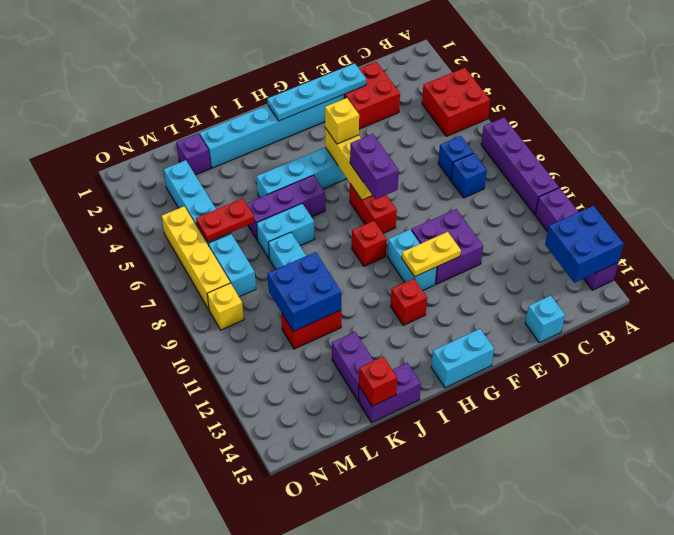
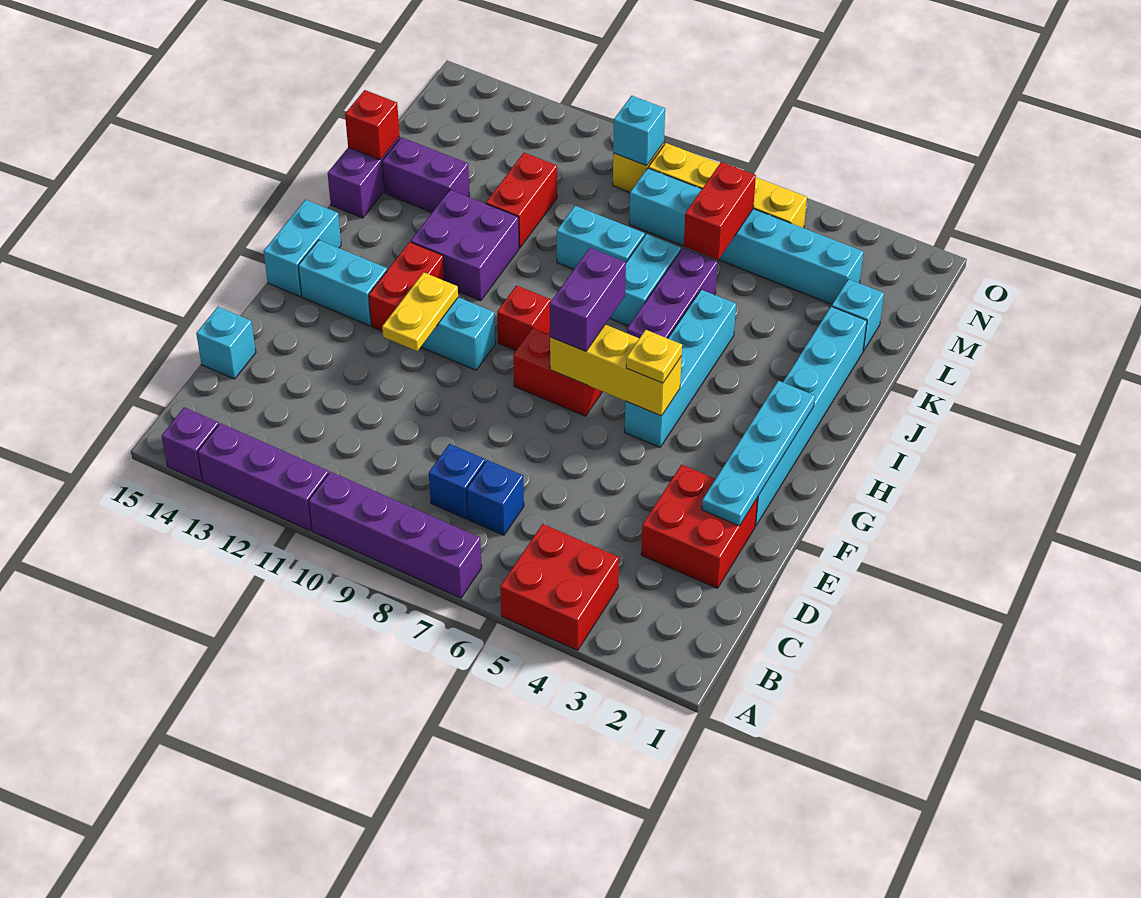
blue 2x2 brick [545,206,624,283] -> none
purple 2x2 brick [411,209,483,284] -> purple 2x2 brick moved to [411,190,519,301]
yellow 1x1 brick [325,98,359,144] -> yellow 1x1 plate [626,330,682,383]
purple 1x2 brick [350,134,399,199] -> purple 1x2 brick turned to [550,248,626,352]
none -> cyan 1x2 brick [298,240,387,326]
red 1x1 brick [390,279,427,325] -> red 1x2 brick [369,242,444,331]
blue 2x2 brick [267,252,341,332] -> none
purple 1x1 brick [176,133,211,175] -> cyan 1x1 brick [832,279,884,351]
red 1x2 plate [196,198,255,242] -> red 1x2 brick [684,162,756,260]
none -> cyan 1x1 brick [613,96,665,166]

